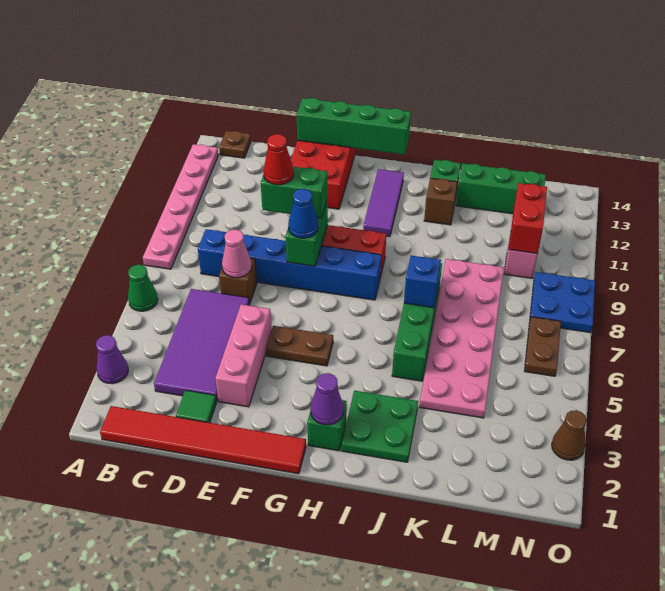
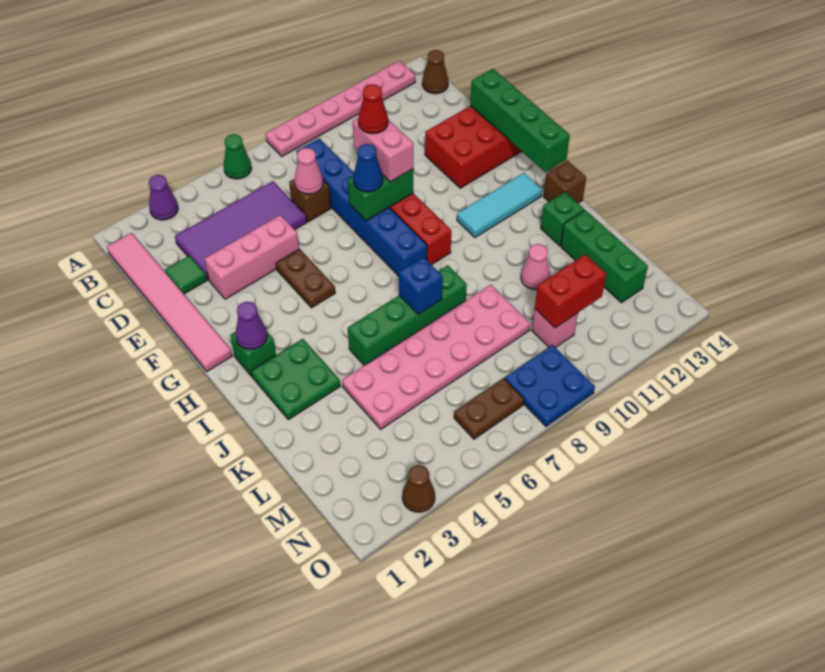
red 1x6 tile [100,406,306,474] -> pink 1x6 tile [107,233,232,371]
brown 1x1 plate [219,131,251,158] -> brown 1x1 cone [422,50,448,94]
green 1x2 brick [261,167,327,218] -> pink 1x2 brick [353,118,413,182]
purple 1x3 tile [363,169,404,237] -> cyan 1x3 tile [457,173,542,237]
brown 1x1 brick [424,178,457,225] -> brown 1x1 brick moved to [543,161,586,203]
none -> pink 1x1 cone [521,244,550,290]

